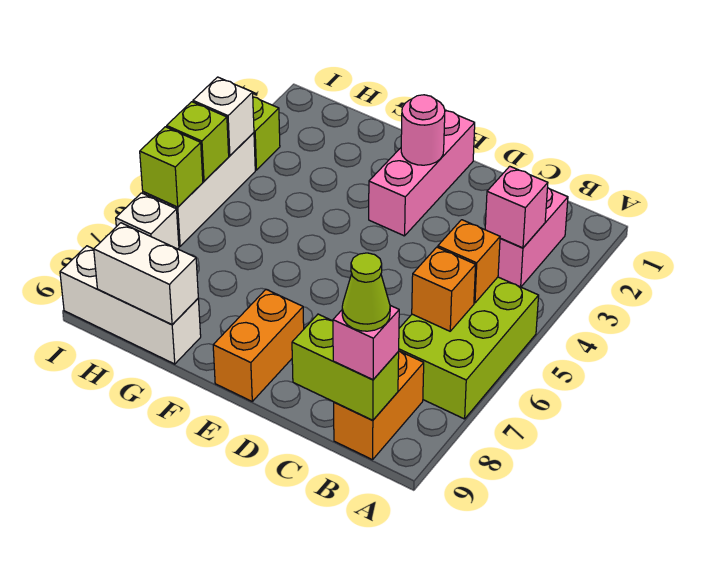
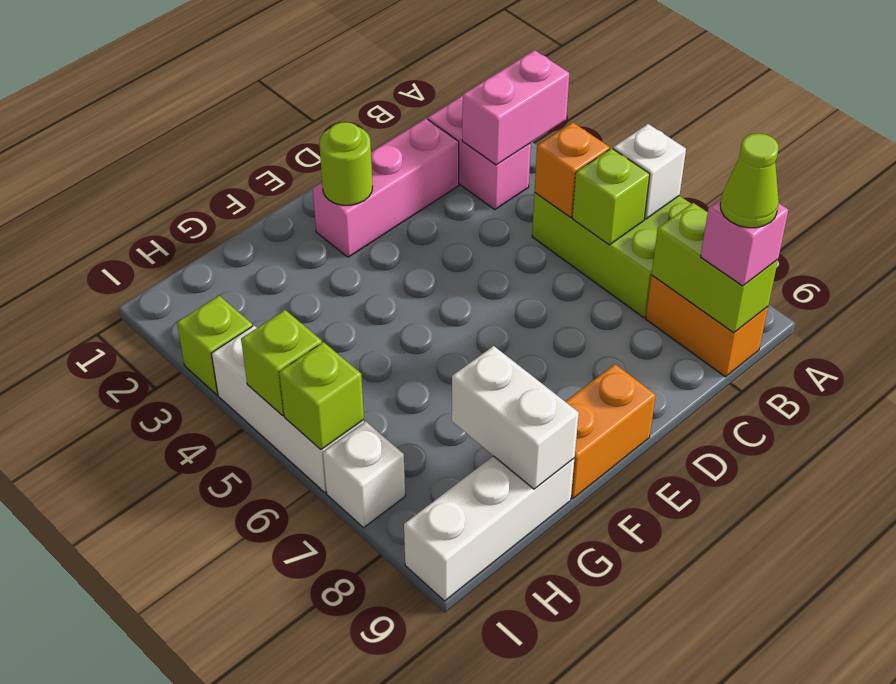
pink 1x1 brick [485,166,548,248] -> pink 1x2 brick [462,50,569,165]
orange 1x1 brick [412,247,476,331] -> lime 1x1 brick [572,148,650,245]
lime 1x2 brick [292,314,399,420] -> lime 1x2 brick turned to [652,203,778,333]
pink 1x3 brick [369,110,475,236] -> pink 1x3 brick turned to [313,118,459,257]
pink 1x1 round brick [401,95,445,165] -> lime 1x1 round brick [319,122,372,205]
orange 1x2 brick [213,289,304,401] -> orange 1x2 brick turned to [565,364,656,499]
white 1x2 brick [94,223,198,325] -> white 1x2 brick turned to [452,346,579,489]
white 1x1 brick [193,77,254,156] -> white 1x1 brick moved to [613,124,686,219]

